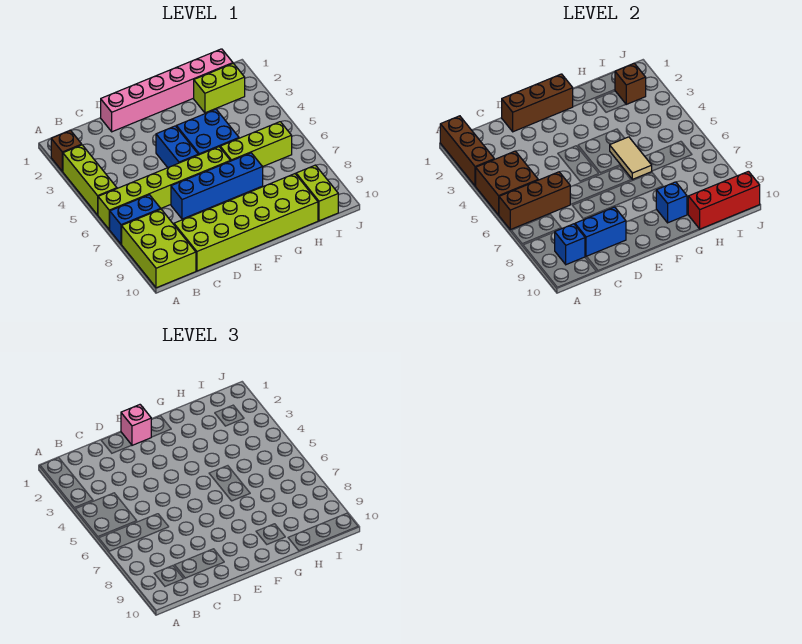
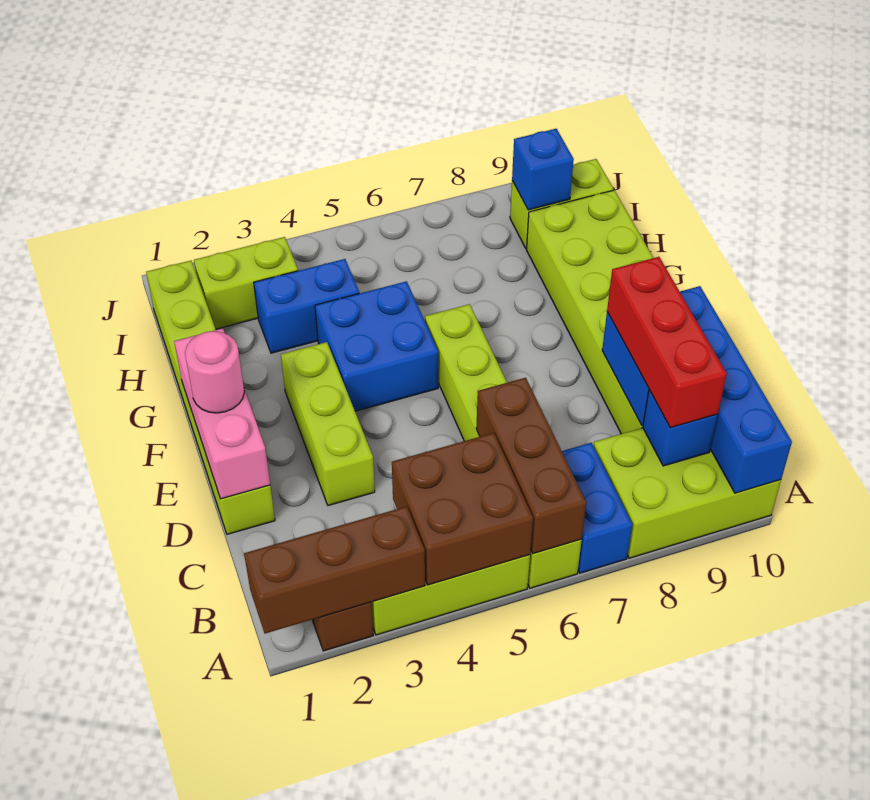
pink 1x6 brick [101,49,233,132] -> lime 1x6 brick [146,261,275,534]
brown 1x3 brick [502,74,573,132] -> pink 1x3 brick [174,329,270,499]
blue 1x4 brick [171,153,263,219] -> blue 1x4 brick moved to [680,286,792,493]
pink 1x1 brick [121,405,152,445] -> pink 1x1 round brick [185,331,244,413]
blue 1x2 brick [156,126,198,168] -> blue 1x2 brick moved to [254,259,359,353]
tan 1x2 tile [610,137,652,179] -> none
lime 1x3 brick [220,122,292,167] -> lime 1x3 brick moved to [281,342,375,506]
blue 1x1 brick [656,182,687,223] -> blue 1x1 brick moved to [512,129,574,210]
lime 1x2 brick [194,63,245,113] -> lime 1x2 brick turned to [194,237,298,329]
red 1x3 brick [688,171,760,229] -> red 1x3 brick moved to [607,257,727,428]
brown 1x1 brick [615,63,646,104] -> none

